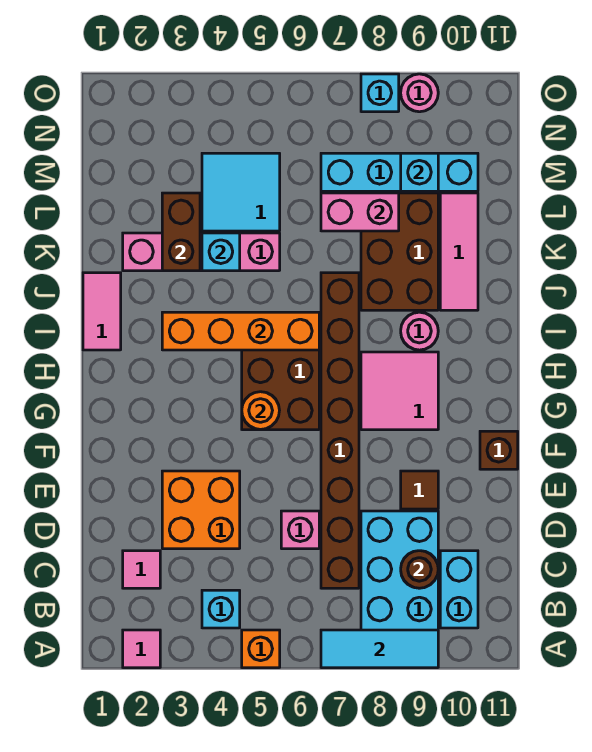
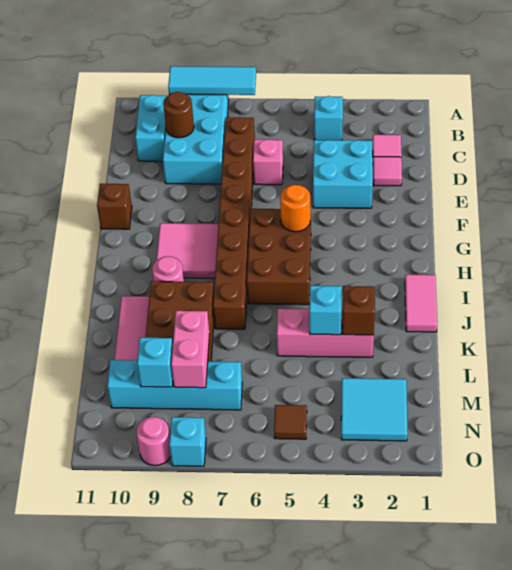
pink 1x1 tile [123,630,160,668] -> pink 1x1 tile moved to [373,157,402,186]
orange 1x1 brick [242,630,280,668] -> none
orange 2x2 brick [162,471,240,549] -> cyan 2x2 brick [313,140,373,208]
brown 1x1 tile [401,471,438,509] -> brown 1x1 tile moved to [274,405,307,439]
orange 1x4 brick [162,312,319,350] -> none
pink 1x4 brick [123,233,280,271] -> pink 1x3 brick [277,309,374,357]
brown 1x2 brick [162,193,200,271] -> brown 1x1 brick [342,286,375,335]
cyan 2x2 tile [202,153,280,231] -> cyan 2x2 tile moved to [341,378,407,441]
pink 1x2 brick [321,193,399,231] -> pink 1x2 brick turned to [171,311,210,388]

